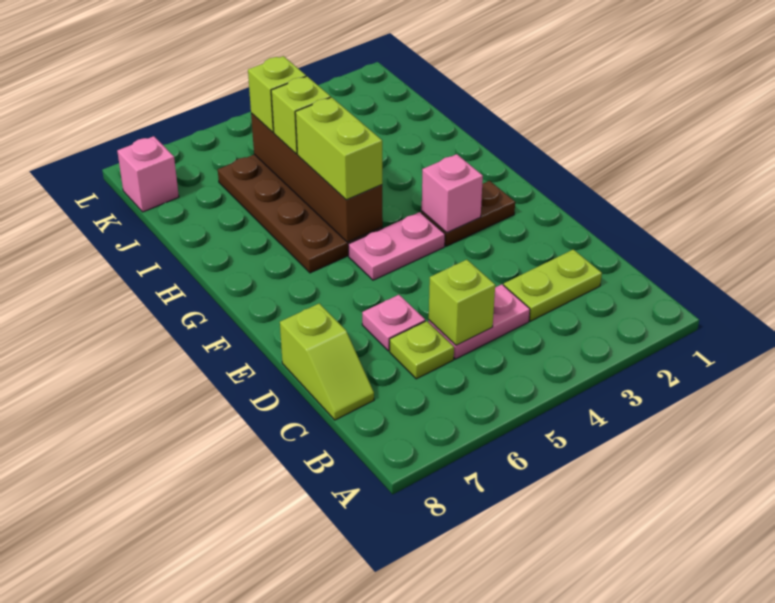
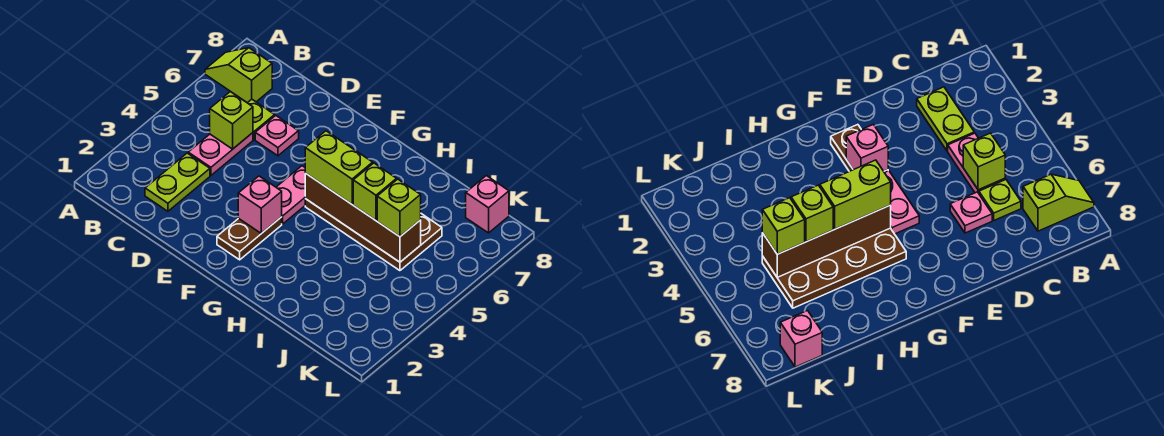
lime 1x2 slope [280,303,374,420] -> lime 1x2 slope moved to [205,48,272,103]

